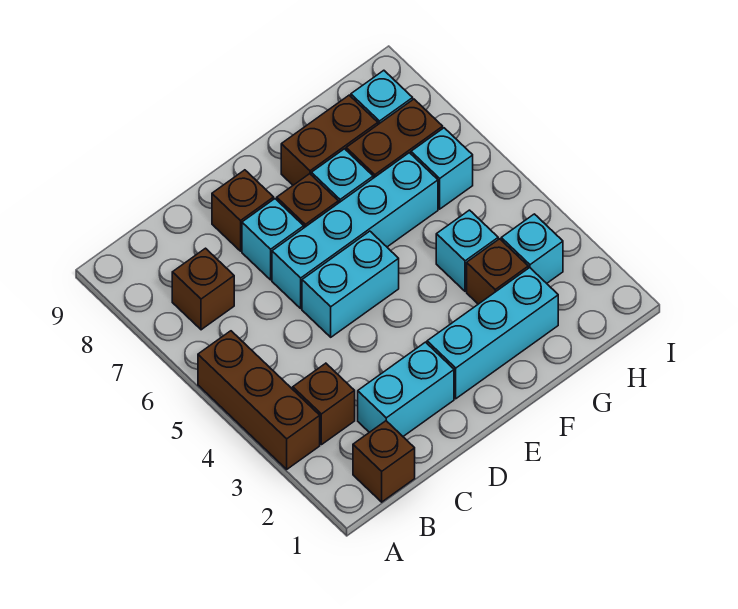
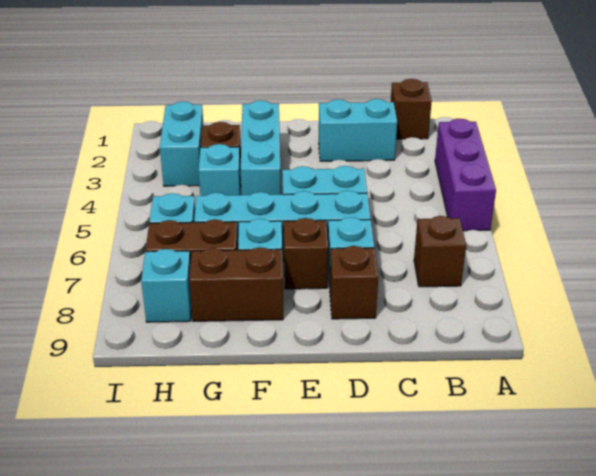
brown 1x3 brick [198,331,320,469] -> purple 1x3 brick [435,119,496,231]
brown 1x1 brick [293,363,355,445] -> none
cyan 1x3 brick [427,268,558,399] -> cyan 1x3 brick turned to [240,100,281,195]
cyan 1x1 brick [501,214,563,283] -> cyan 1x2 brick [160,102,203,186]

